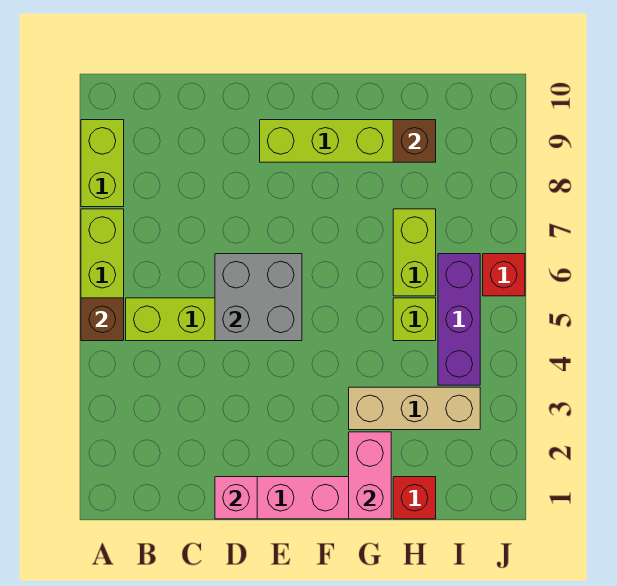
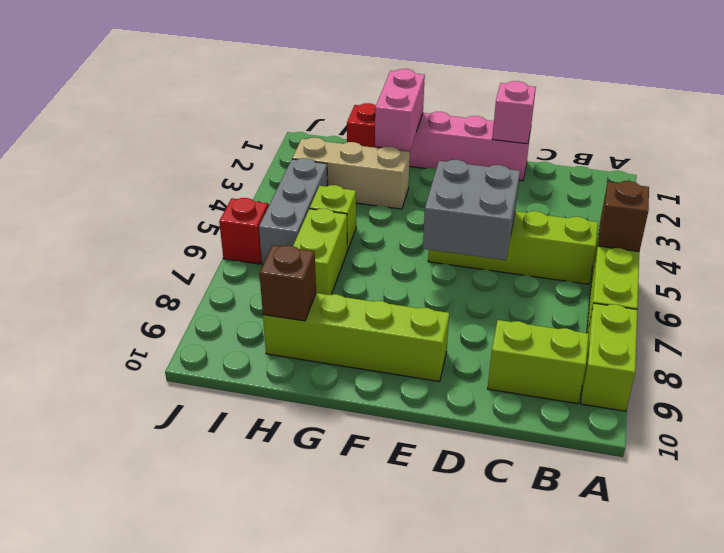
none -> lime 1x2 brick [488,320,589,404]
purple 1x3 brick [438,254,480,385] -> grey 1x3 brick [259,158,328,265]

